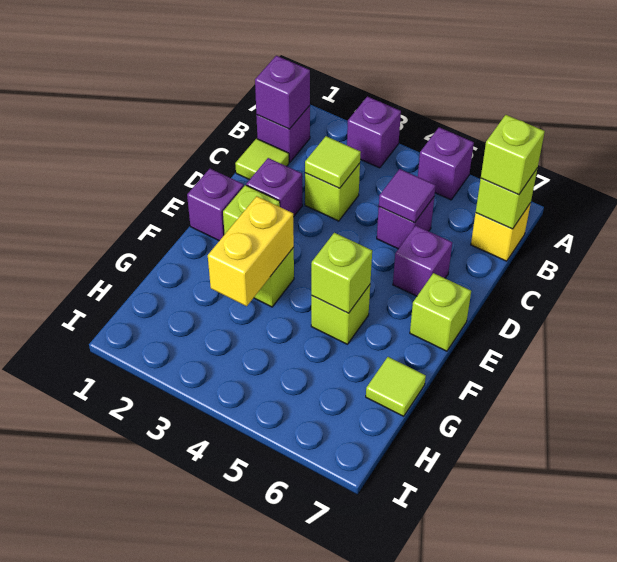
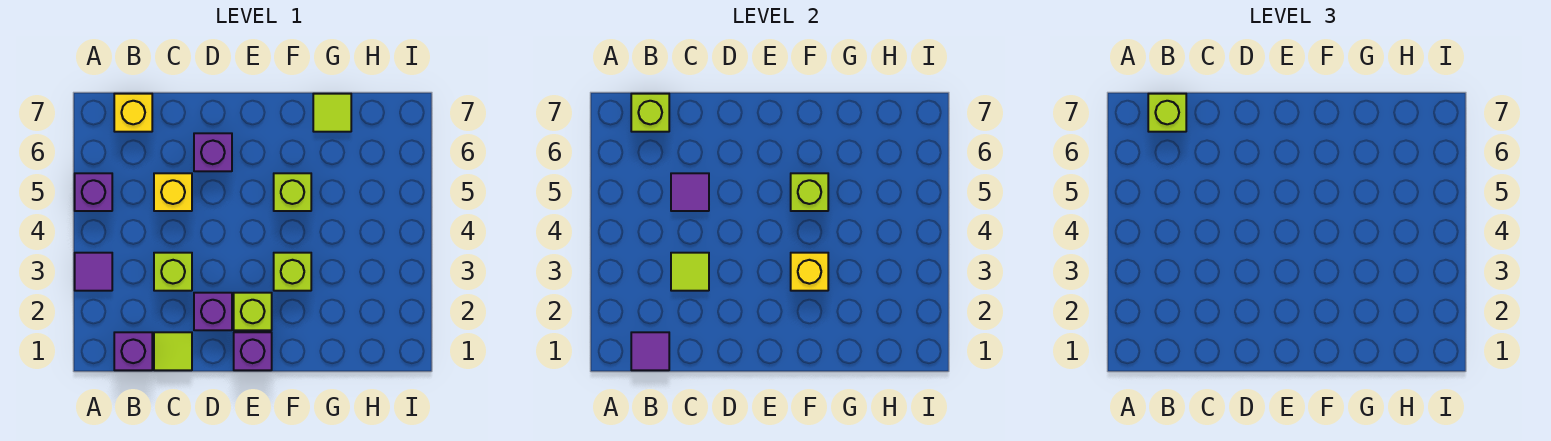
purple 1x1 brick [347,96,401,168] -> purple 1x1 tile [75,253,112,291]
purple 1x1 brick [255,56,310,129] -> purple 1x1 tile [631,332,669,370]
purple 1x1 brick [377,197,434,249] -> yellow 1x1 brick [154,173,192,211]
lime 1x1 brick [410,273,471,351] -> none
yellow 1x2 brick [208,196,294,306] -> yellow 1x1 brick [791,253,828,291]

